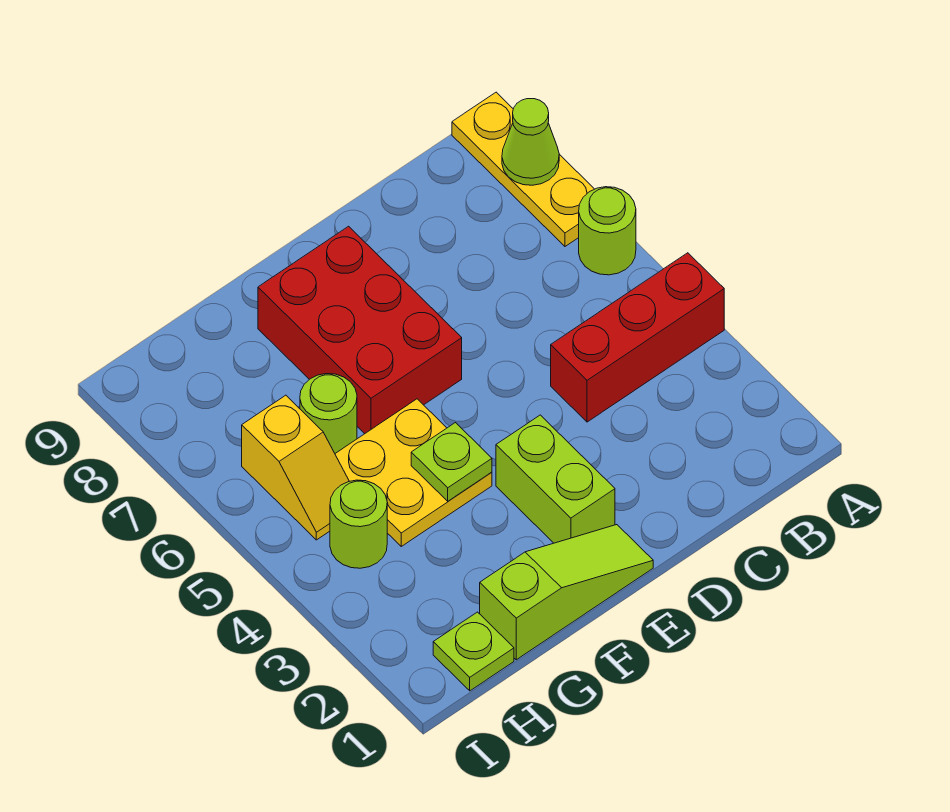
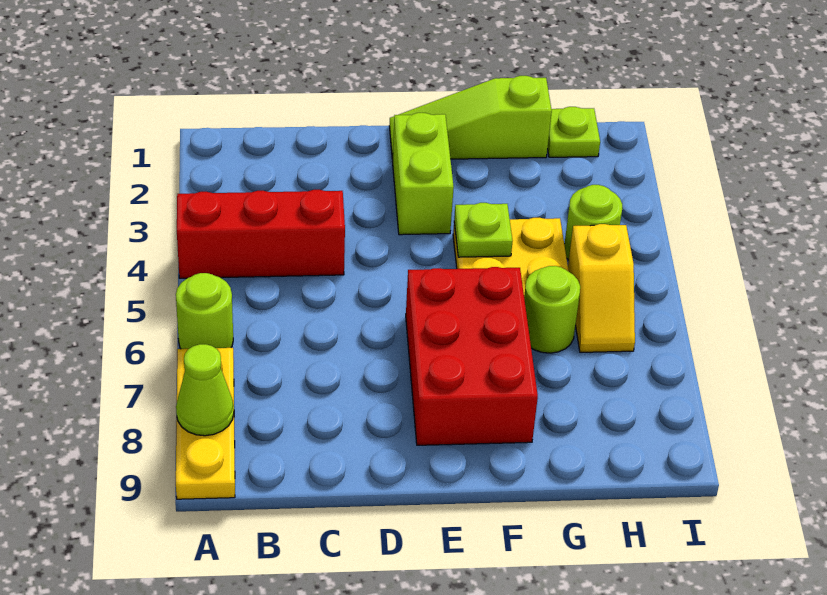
yellow 1x2 slope [242,395,349,540] -> yellow 1x2 slope turned to [568,224,635,352]

